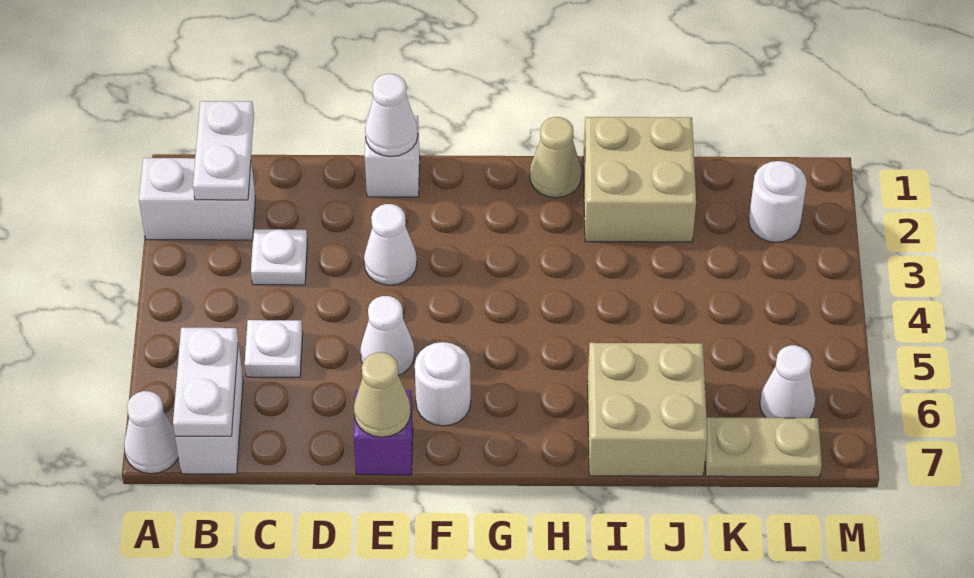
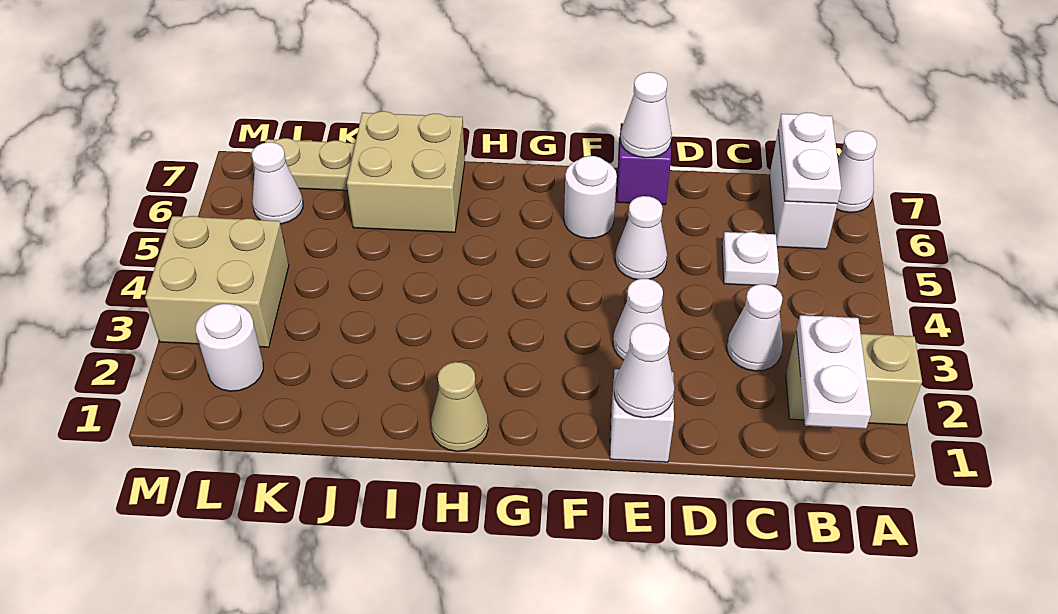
white 1x2 brick [139,158,255,240] -> tan 1x2 brick [786,332,922,425]
white 1x1 plate [251,229,307,285] -> white 1x1 cone [727,284,783,371]
tan 1x1 cone [354,352,411,437] -> white 1x1 cone [620,72,672,158]
tan 2x2 brick [583,117,696,242] -> tan 2x2 brick moved to [145,216,289,347]

